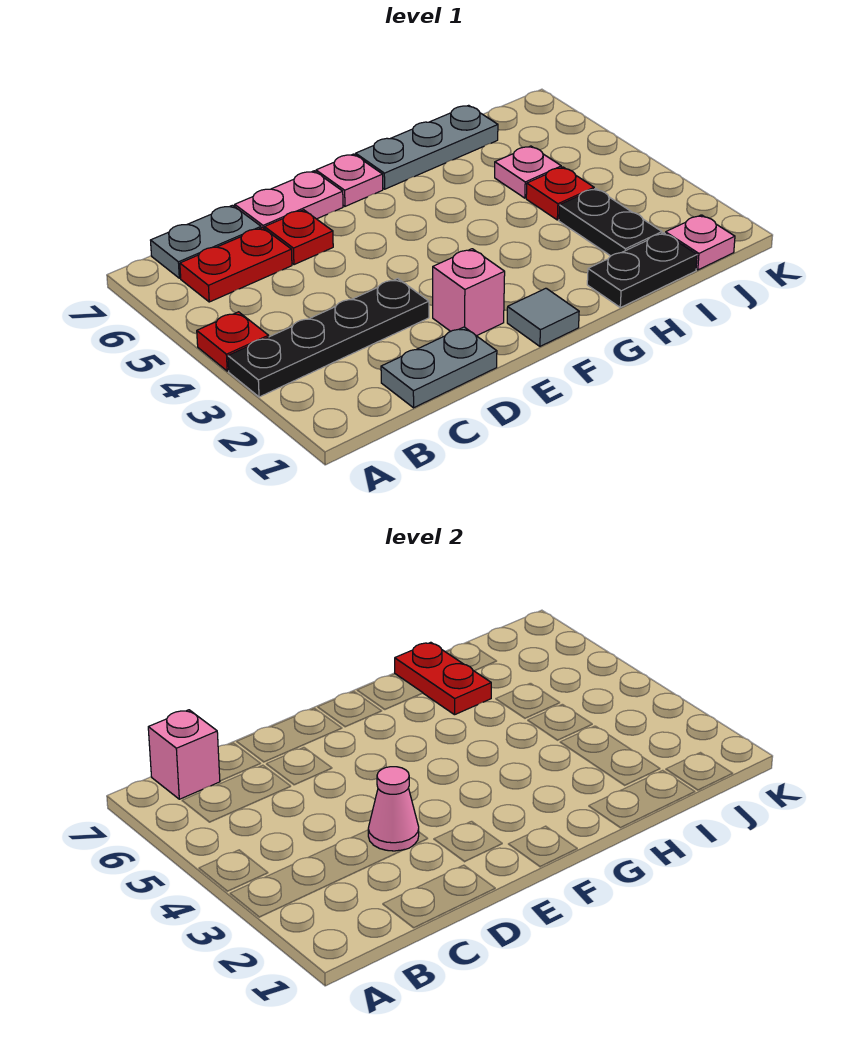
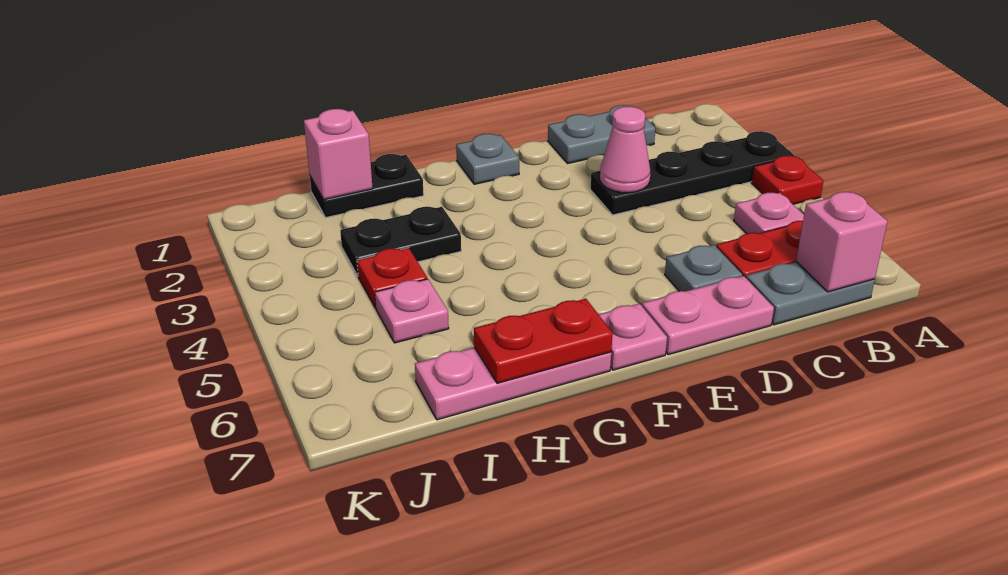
red 1x1 plate [265,210,333,265] -> grey 1x1 plate [665,245,742,291]
pink 1x1 brick [433,249,505,336] -> pink 1x1 brick moved to [304,109,373,200]
grey 1x1 tile [507,288,579,346] -> grey 1x1 plate [456,134,519,184]
grey 1x3 plate [356,105,498,189] -> pink 1x3 plate [415,347,611,420]
red 1x2 plate [395,642,491,715] -> red 1x2 plate turned to [474,299,613,383]
black 1x2 plate [559,189,662,256] -> black 1x2 plate turned to [340,207,461,276]
pink 1x1 plate [665,215,735,270] -> pink 1x1 plate moved to [734,193,804,234]

